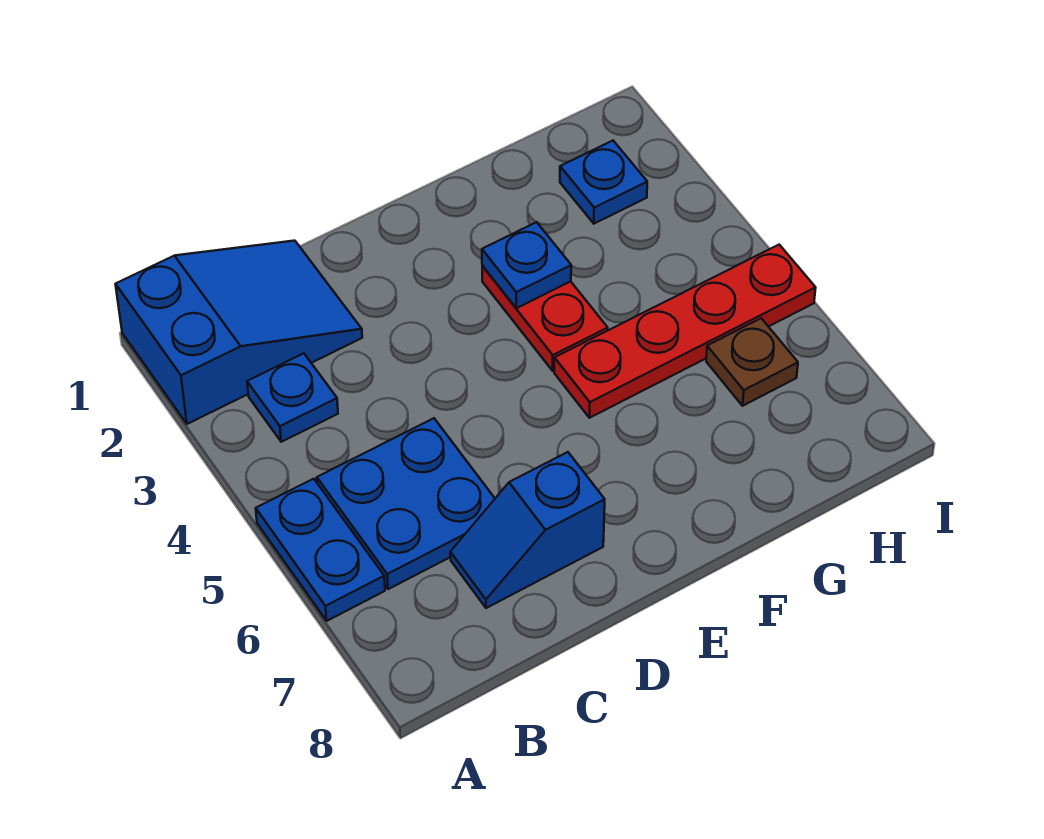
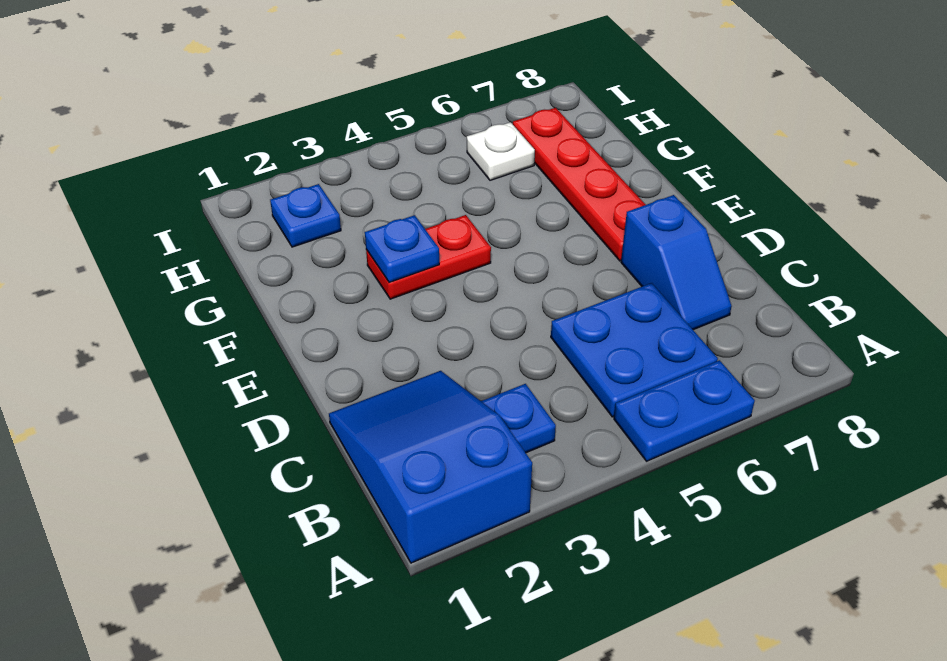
red 1x4 plate [554,245,816,418] -> red 1x4 plate moved to [513,108,646,261]
brown 1x1 plate [706,318,798,406] -> white 1x1 plate [467,122,535,180]

